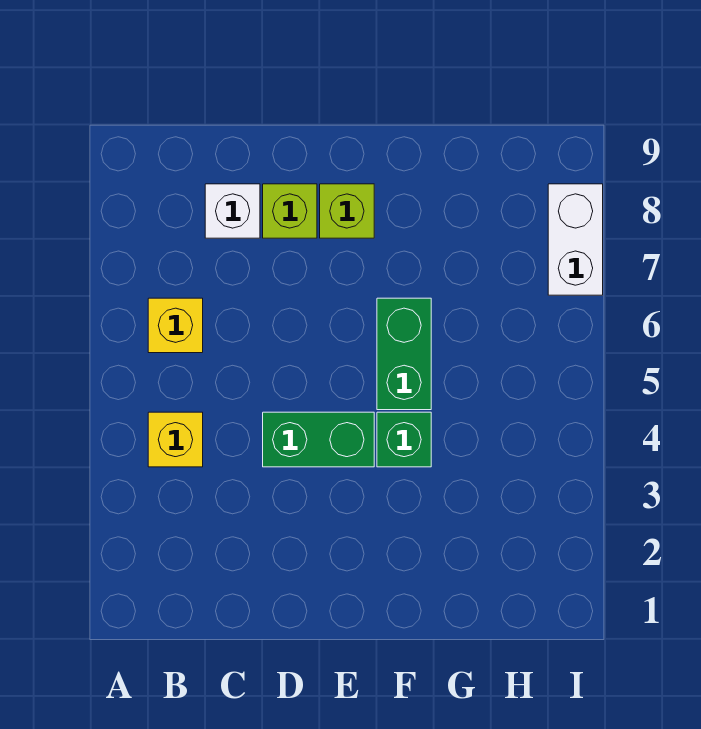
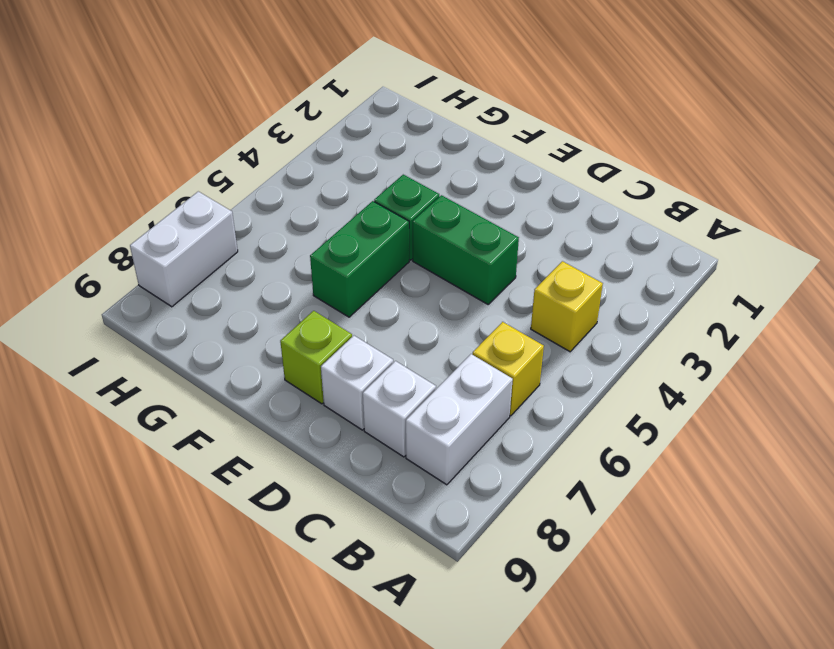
none -> white 1x2 brick [406,354,513,485]
lime 1x1 brick [263,184,317,238] -> white 1x1 brick [321,336,393,430]

